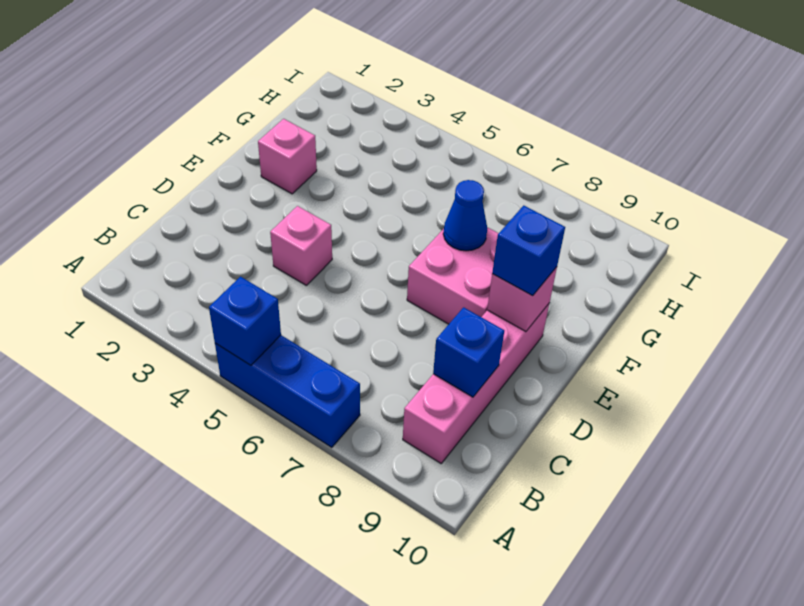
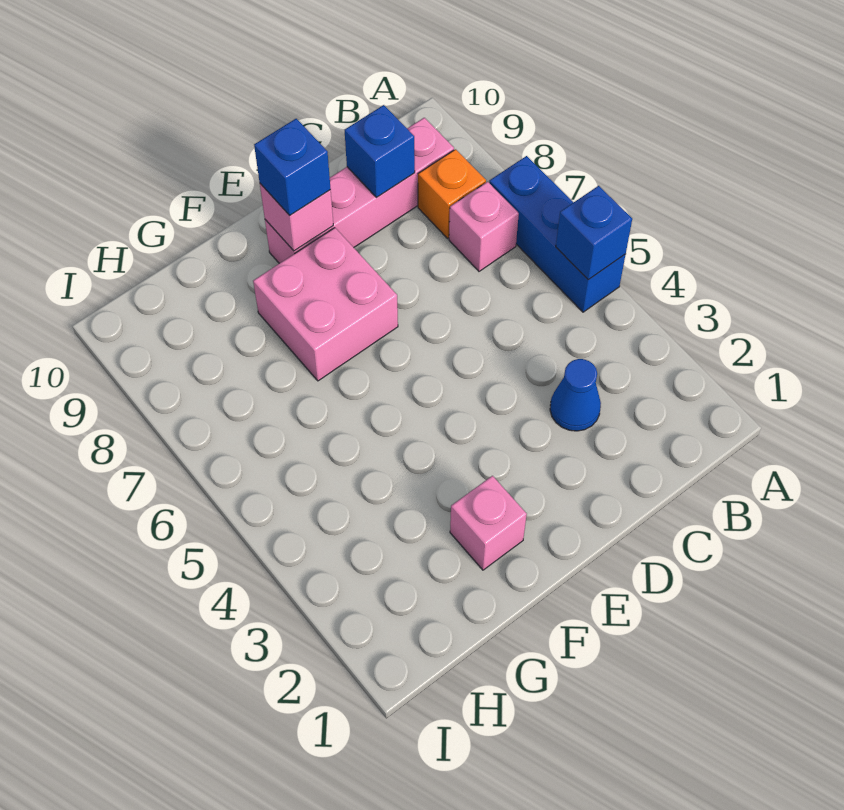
none -> orange 1x1 brick [418,149,486,238]
pink 1x1 brick [270,206,332,286] -> pink 1x1 brick moved to [449,182,519,271]
blue 1x1 cone [443,180,487,251] -> blue 1x1 cone moved to [550,359,601,431]

